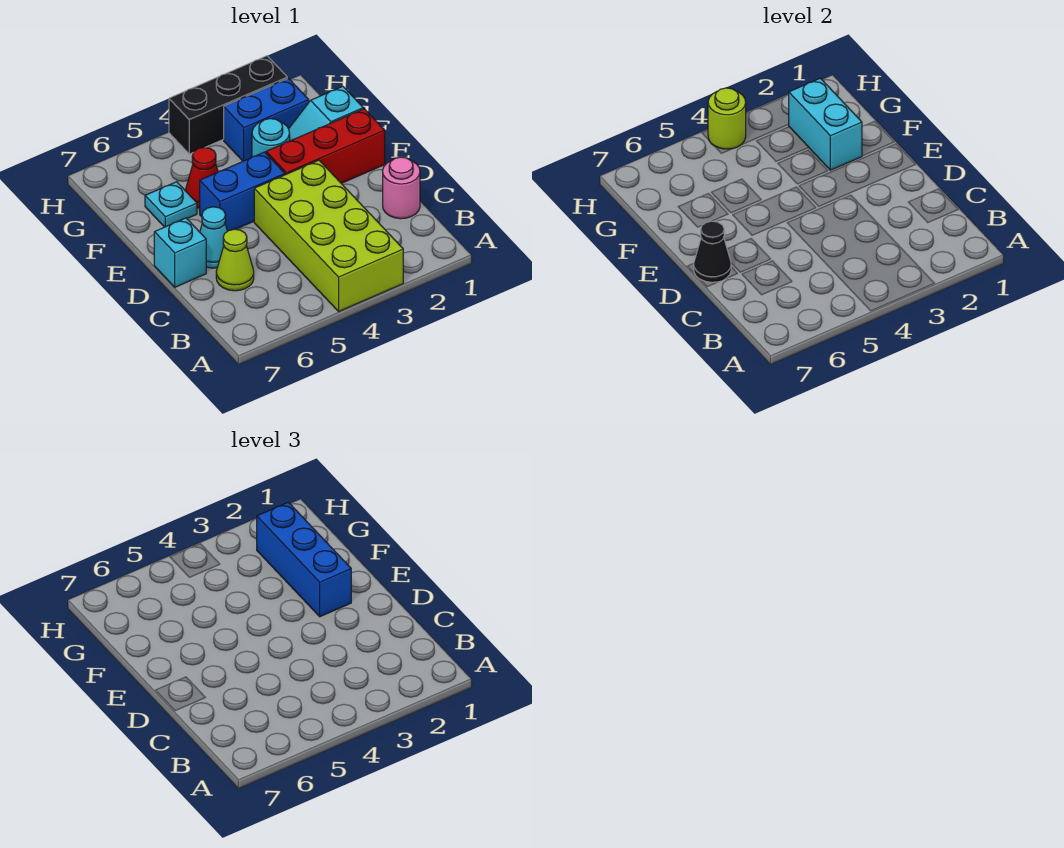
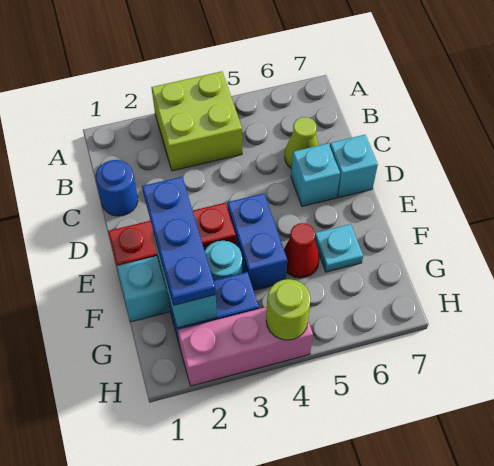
lime 2x4 brick [254,160,403,311] -> lime 2x2 brick [151,71,242,171]
pink 1x1 round brick [383,157,420,219] -> blue 1x1 round brick [95,160,138,216]
cyan 1x1 cone [200,207,227,268] -> cyan 1x1 brick [291,143,340,206]
black 1x1 cone [694,221,731,282] -> none
blue 1x3 brick [257,502,351,617] -> blue 1x3 plate [142,177,216,305]
blue 1x2 brick [200,152,285,231] -> blue 1x2 brick turned to [227,193,287,290]
black 1x3 brick [169,56,287,154] -> pink 1x3 brick [178,307,313,386]

